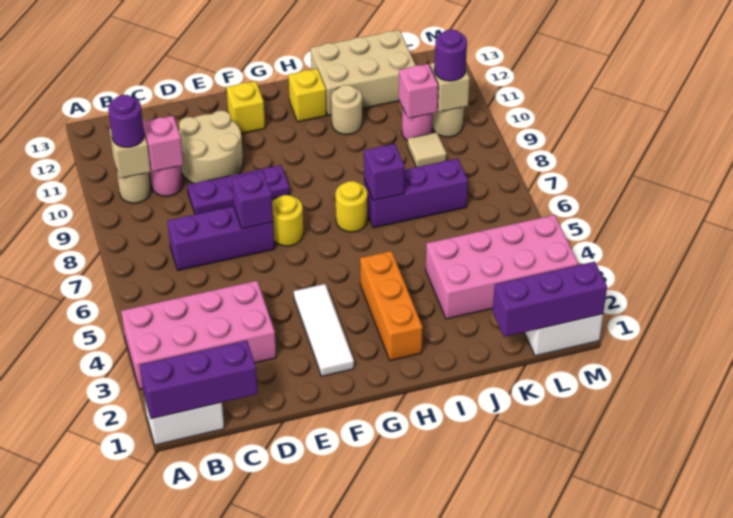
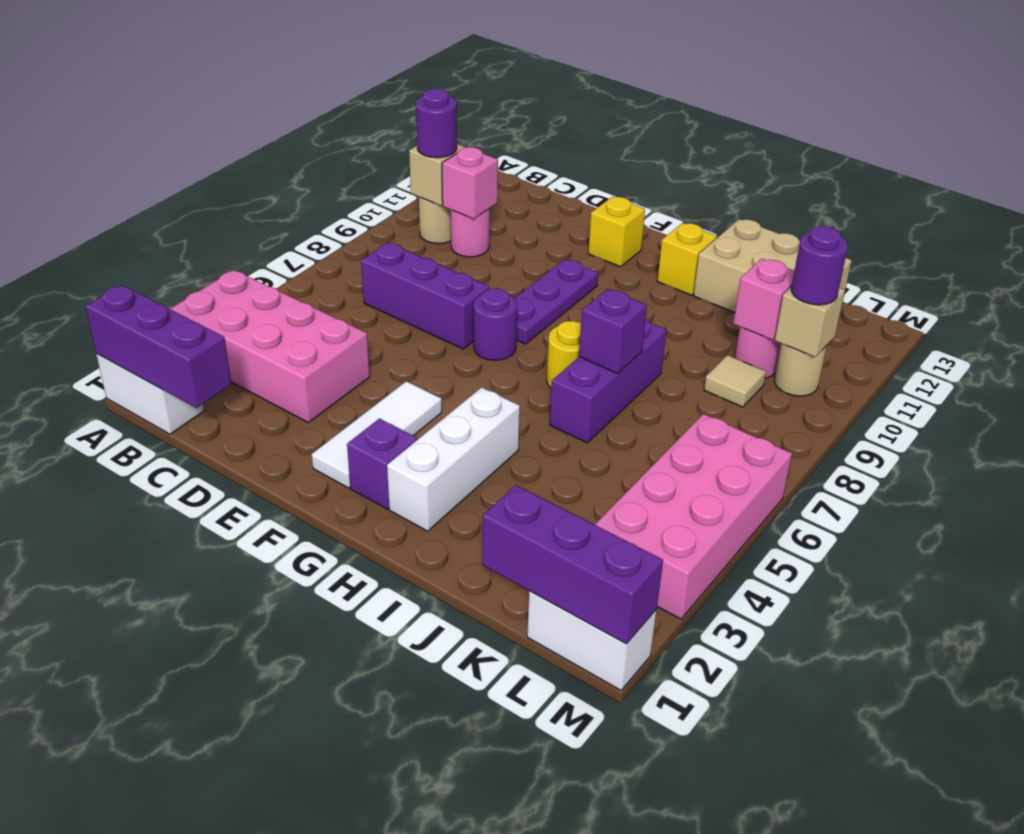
purple 1x3 plate [187,165,290,214] -> purple 1x3 plate turned to [514,259,598,344]
tan 2x2 round brick [179,111,243,183] -> none
purple 1x1 brick [232,172,273,229] -> purple 1x1 brick moved to [347,419,417,509]
yellow 1x1 round brick [272,195,303,246] -> purple 1x1 round brick [474,289,517,360]
orange 1x3 brick [360,251,423,361] -> white 1x3 brick [387,387,520,531]
purple 1x3 brick [364,159,468,228] -> purple 1x3 brick turned to [550,318,666,443]
tan 1x1 round brick [331,85,362,135] -> none
pink 2x4 brick [426,215,578,319] -> pink 2x4 brick turned to [595,414,792,619]

